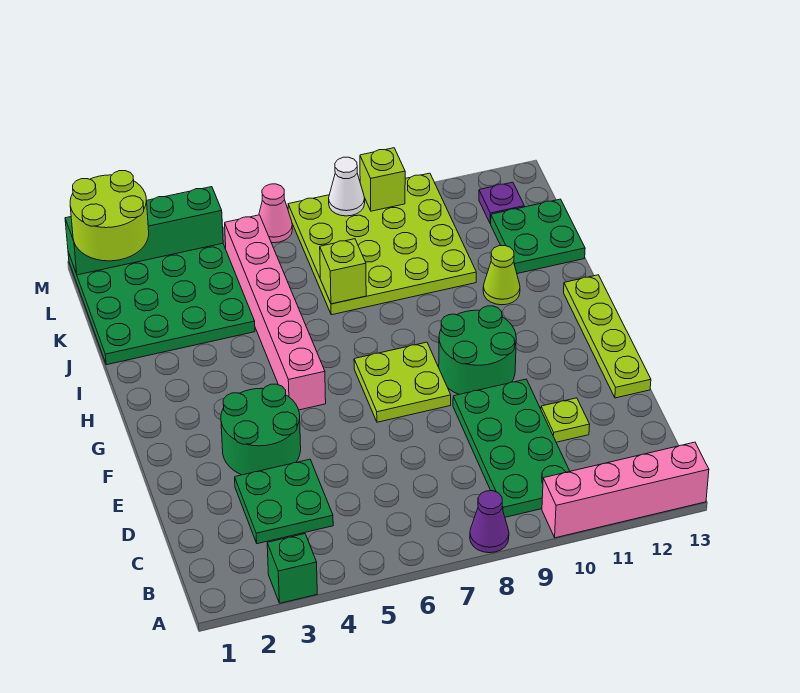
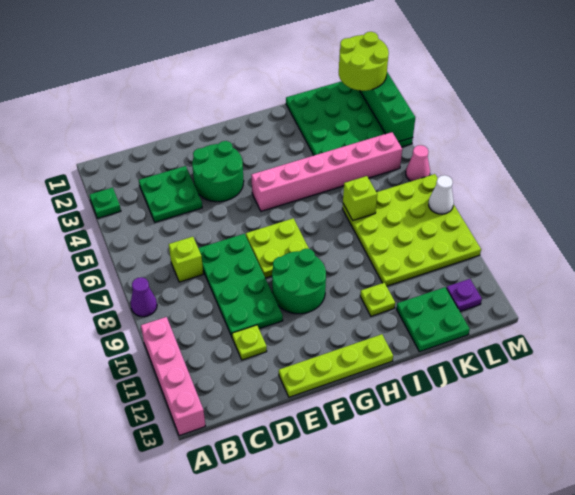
green 1x1 brick [267,534,317,603] -> green 1x1 plate [90,188,121,218]
green 2x4 plate [453,379,570,517] -> green 2x4 plate turned to [198,234,283,337]
lime 1x1 cone [483,246,520,305] -> lime 1x1 plate [360,283,395,316]
lime 1x1 brick [360,148,405,211] -> lime 1x1 brick moved to [169,237,203,282]

